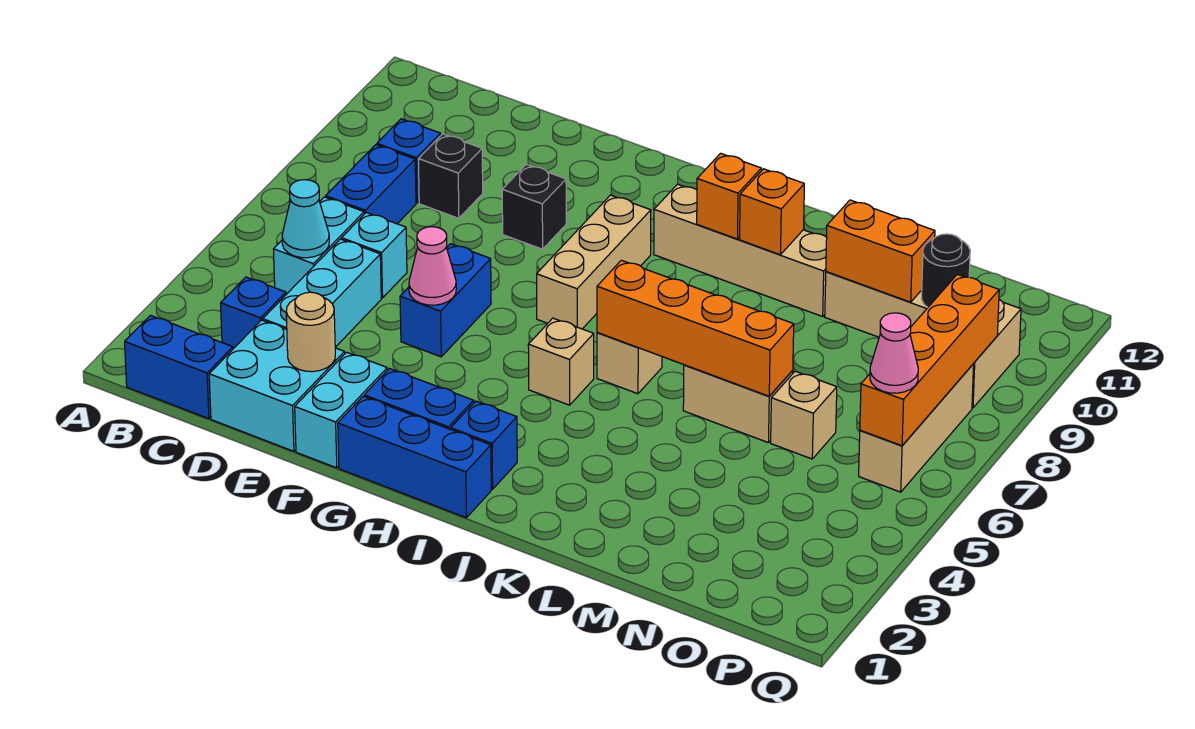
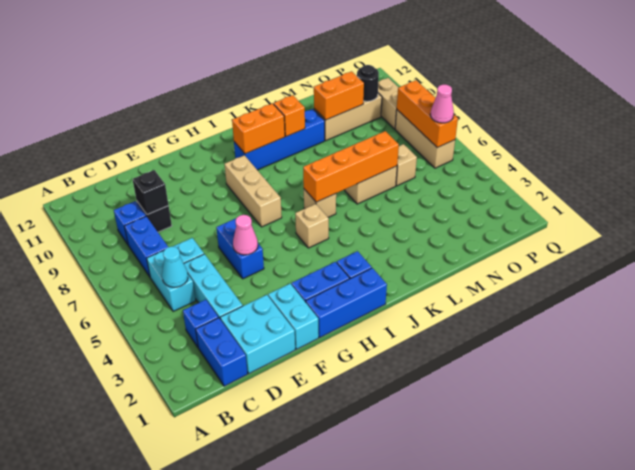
blue 1x2 brick [125,316,233,419] -> blue 1x2 brick turned to [196,318,248,386]
tan 1x1 round brick [286,292,335,372] -> none
black 1x1 brick [502,164,566,249] -> black 1x1 brick moved to [133,170,169,215]
tan 1x4 brick [654,184,827,316] -> blue 1x4 brick [234,109,325,170]
orange 1x1 brick [697,153,761,239] -> orange 1x2 brick [232,103,285,154]
orange 1x4 brick [860,274,999,446] -> orange 1x3 brick [397,80,458,148]

